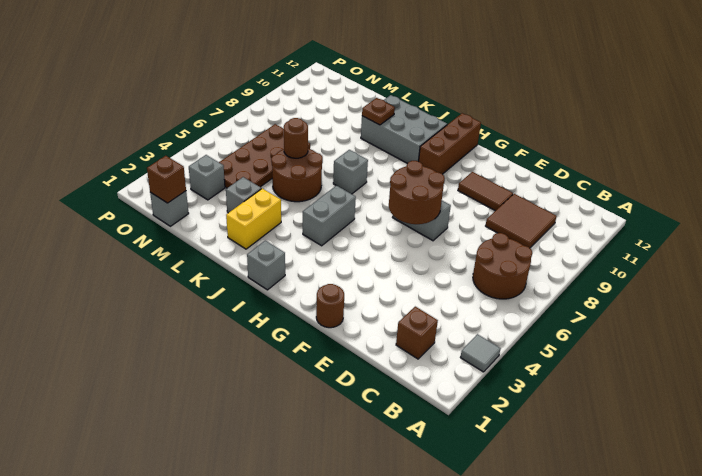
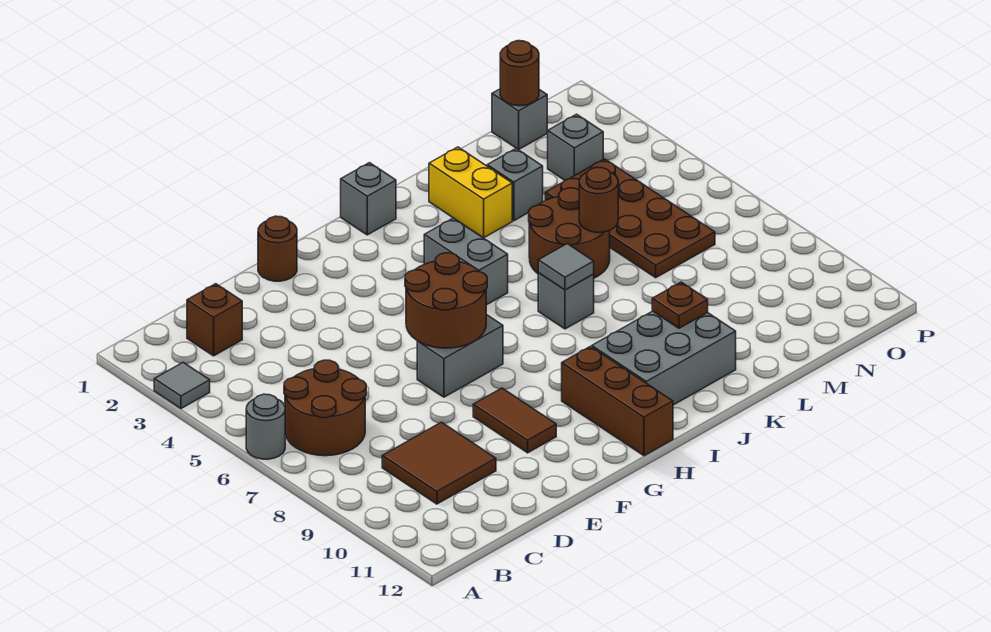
none -> grey 1x1 round brick [246,394,285,459]
brown 1x2 tile [458,172,513,211] -> brown 1x2 tile turned to [473,388,556,453]
none -> grey 1x1 tile [538,244,594,290]
brown 1x1 brick [147,156,186,203] -> brown 1x1 round brick [500,41,539,106]

